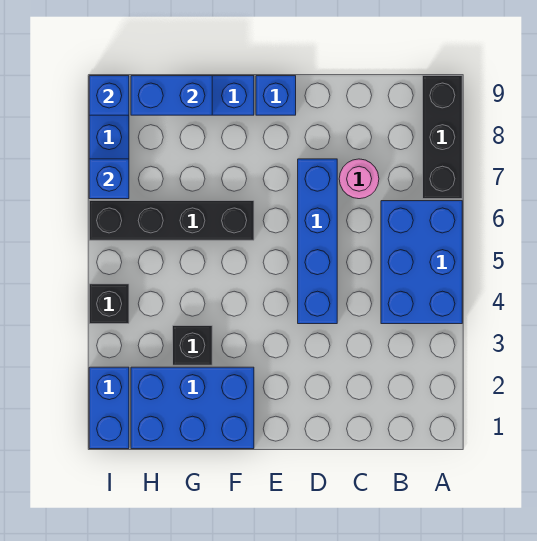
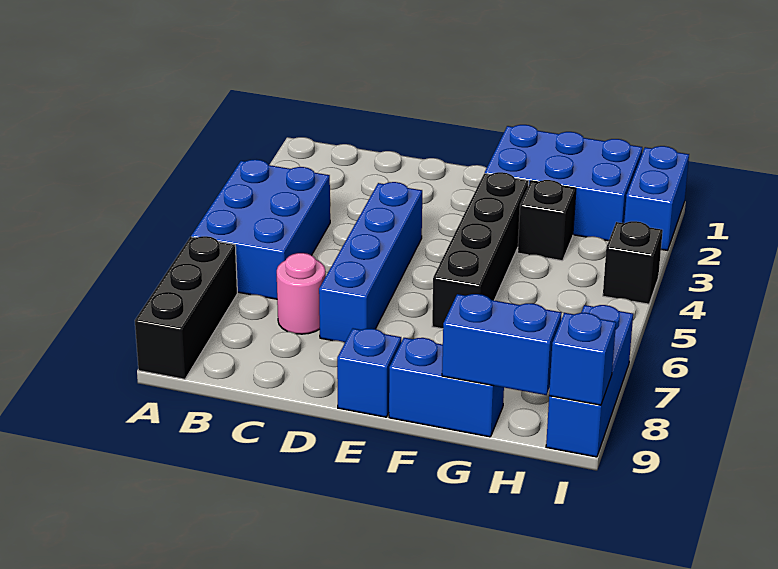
black 1x4 brick [89,201,254,240] -> black 1x4 brick turned to [432,172,529,329]
blue 1x1 brick [89,159,129,199] -> none

